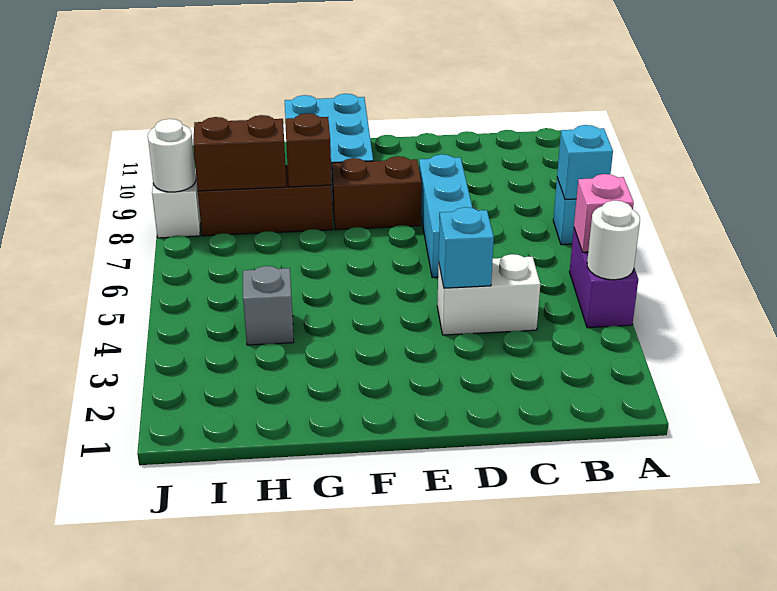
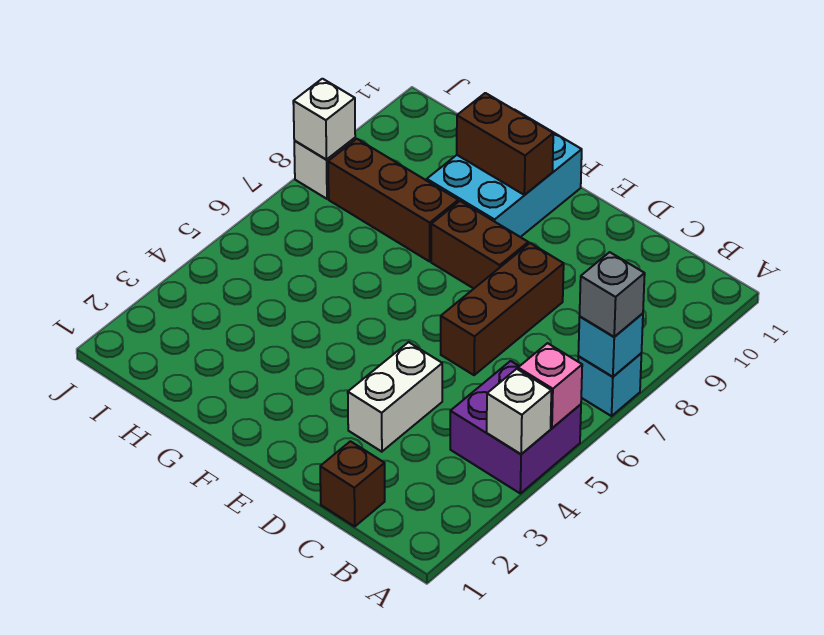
purple 1x2 brick [569,229,638,328] -> purple 2x2 brick [450,361,581,493]
white 1x1 round brick [587,200,640,280] -> white 1x1 brick [487,369,551,454]
white 1x2 brick [437,254,540,335] -> white 1x2 brick turned to [348,342,442,452]
cyan 1x1 brick [439,207,494,288] -> none
cyan 1x3 brick [419,154,473,278] -> brown 1x3 brick [441,243,564,375]
brown 1x1 brick [285,113,332,187] -> brown 1x1 brick moved to [320,441,385,526]
grey 1x1 brick [243,266,294,345] -> grey 1x1 brick moved to [580,252,645,337]
brown 1x2 brick [193,115,286,191] -> brown 1x2 brick moved to [457,93,553,195]
white 1x1 round brick [148,119,196,192] -> white 1x1 brick [293,79,355,160]

